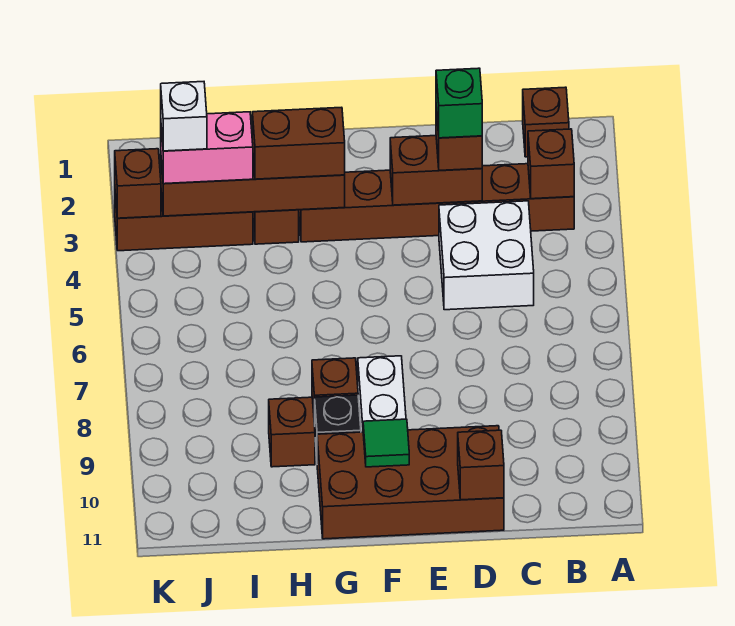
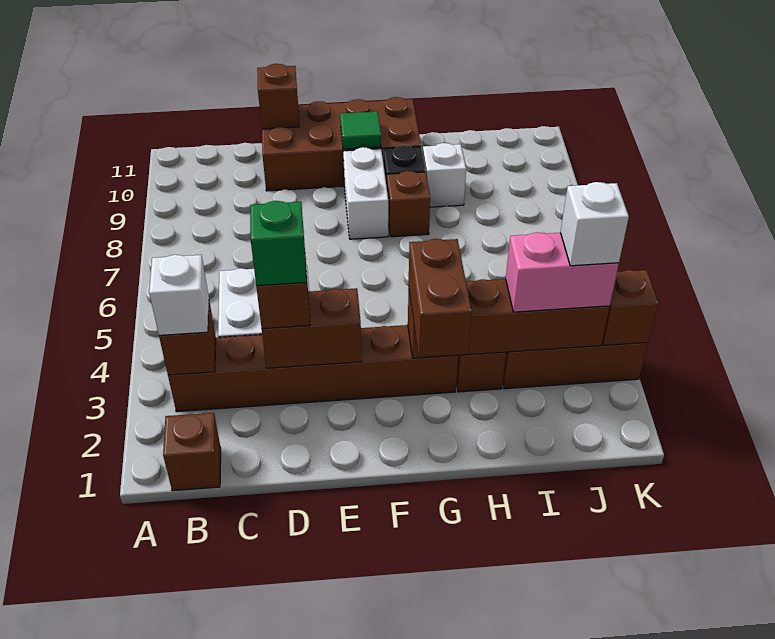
none -> white 1x1 brick [149,255,209,335]
brown 1x2 brick [252,107,345,179] -> brown 1x2 brick turned to [409,239,472,357]
brown 1x1 brick [269,397,315,467] -> white 1x1 brick [423,143,466,207]

